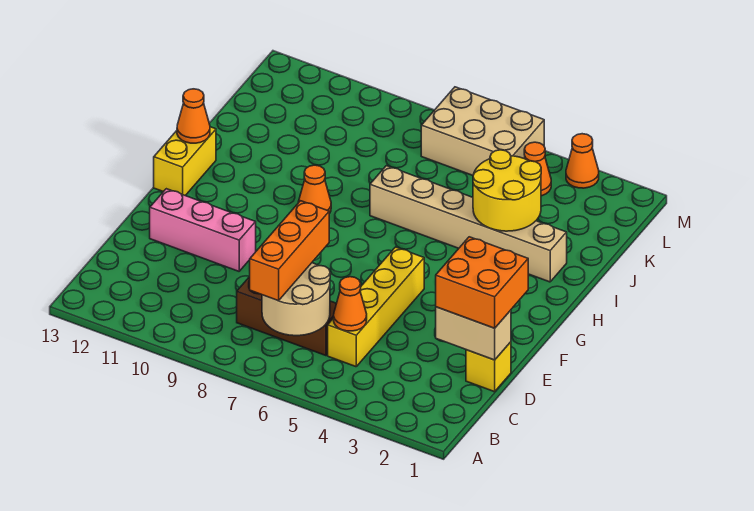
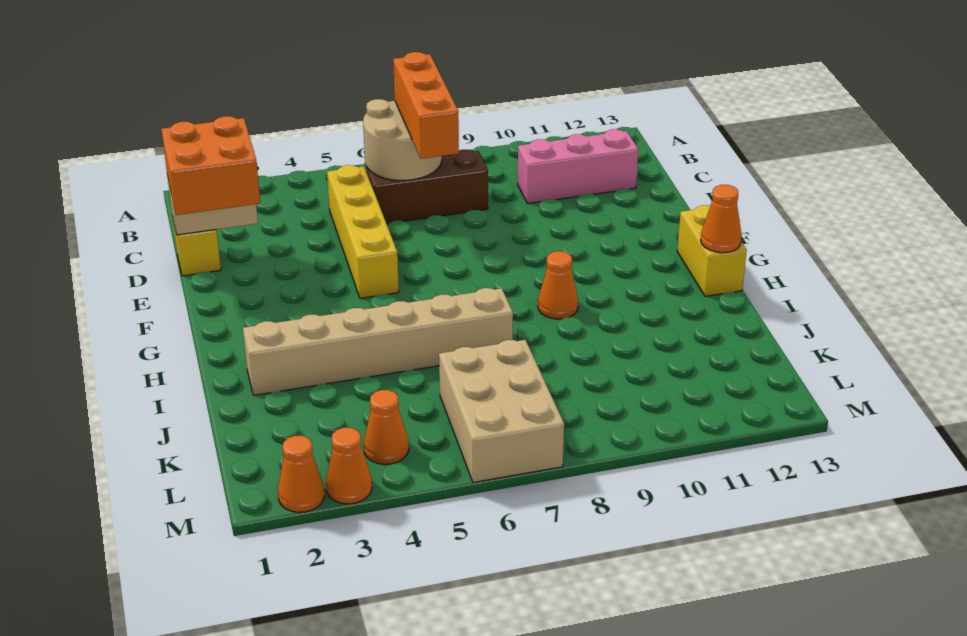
orange 1x1 cone [334,277,367,331] -> orange 1x1 cone moved to [278,436,324,512]
pink 1x3 brick [150,189,256,271] -> pink 1x3 brick moved to [517,129,638,204]
yellow 2x2 round brick [473,150,541,231] -> none
tan 2x3 brick [421,87,544,175] -> tan 2x3 brick turned to [439,340,564,482]

